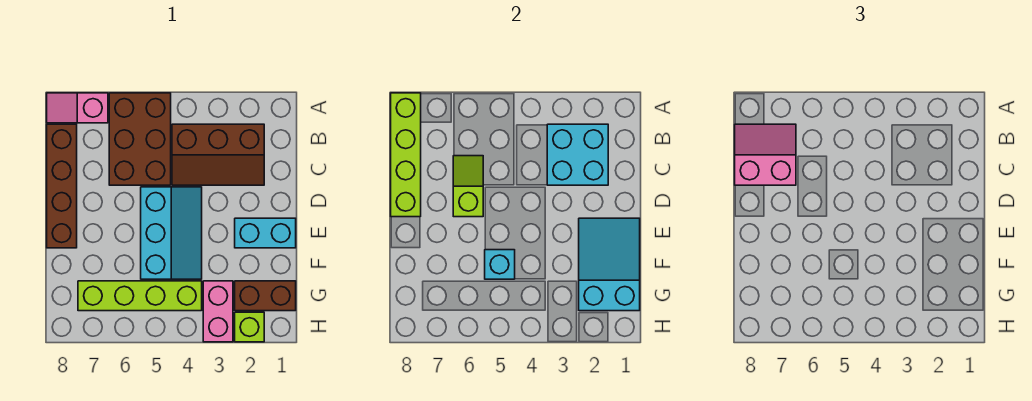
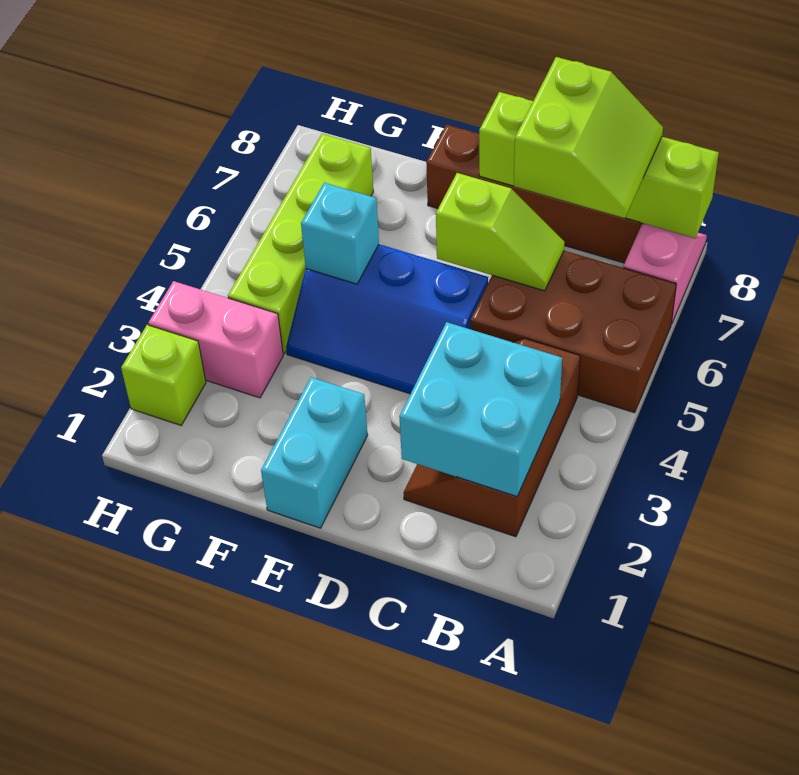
pink 2x2 slope [735,124,796,185] -> lime 2x2 slope [514,57,663,218]
cyan 2x3 slope [141,187,202,279] -> blue 2x3 slope [286,244,488,394]
cyan 2x3 slope [579,218,640,311] -> none
brown 1x2 brick [235,281,296,311] -> none

